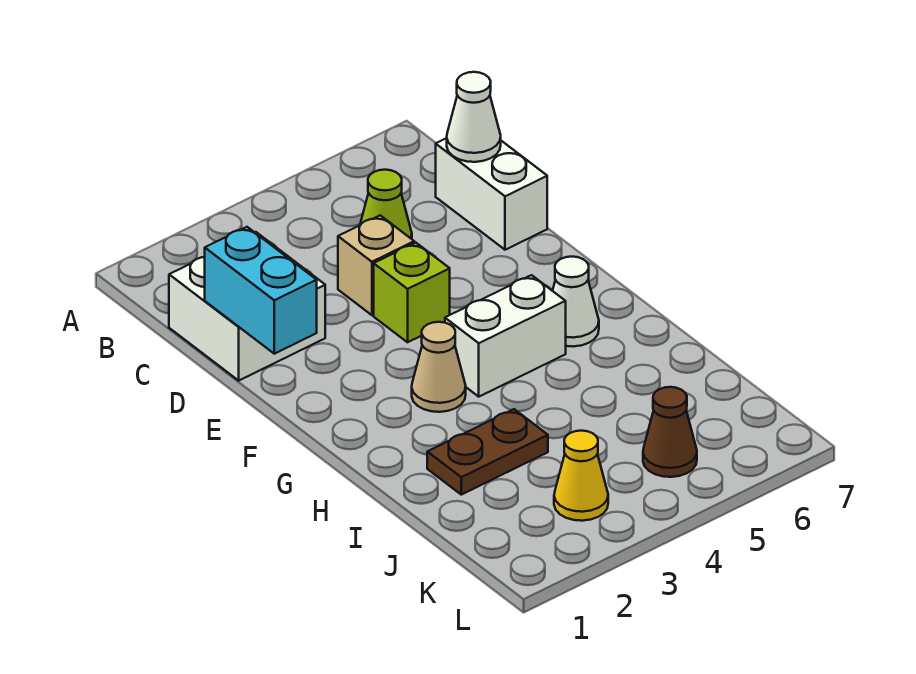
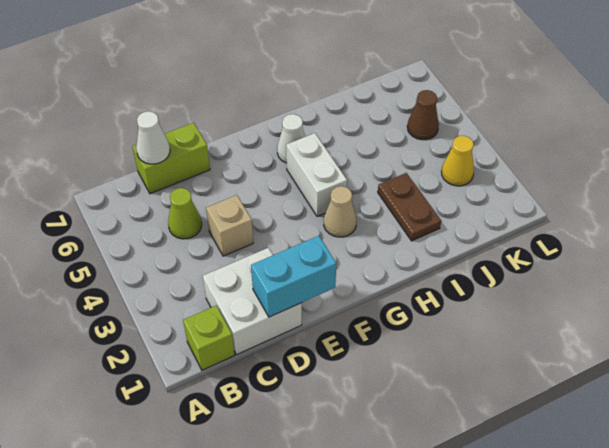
white 1x2 brick [436,138,547,250] -> lime 1x2 brick [132,123,210,194]
lime 1x1 brick [374,243,450,342] -> lime 1x1 brick moved to [183,305,235,370]

